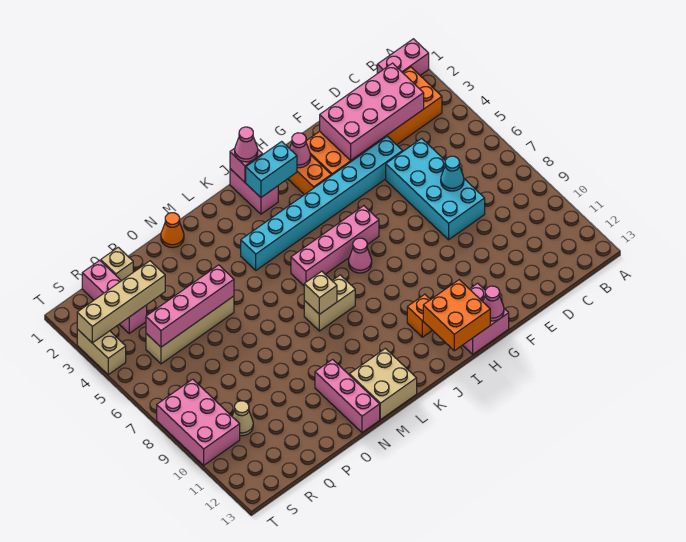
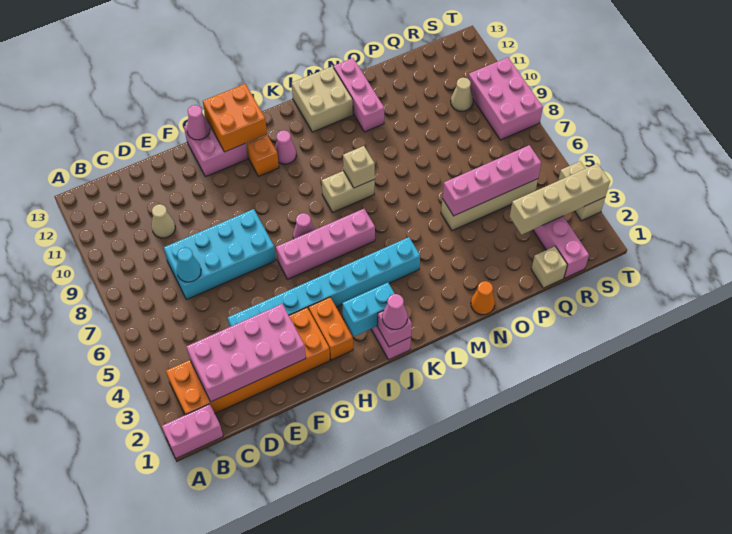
cyan 2x4 brick [386,138,485,240] -> cyan 2x4 brick turned to [164,209,276,300]
none -> tan 1x1 cone [152,204,175,238]
pink 1x1 cone [290,133,311,168] -> pink 1x1 cone moved to [275,130,296,164]

